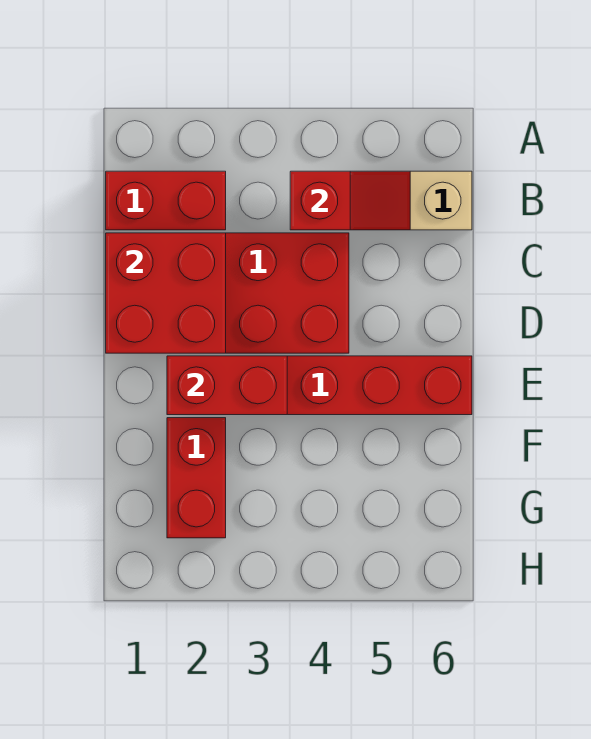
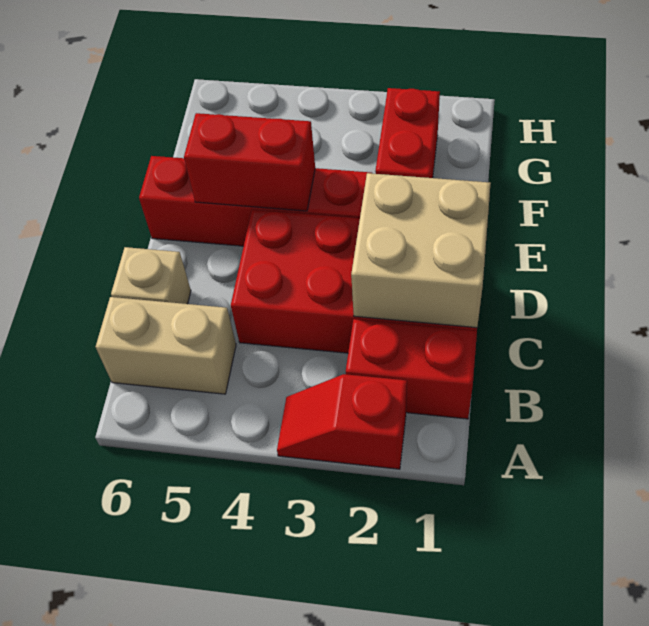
red 1x2 slope [290,171,410,230] -> red 1x2 slope moved to [277,374,407,469]
red 2x2 brick [106,233,226,353] -> tan 2x2 brick [351,173,491,328]
none -> tan 1x1 brick [111,247,191,304]
red 1x2 brick [167,356,287,415] -> red 1x2 brick moved to [184,113,315,211]

